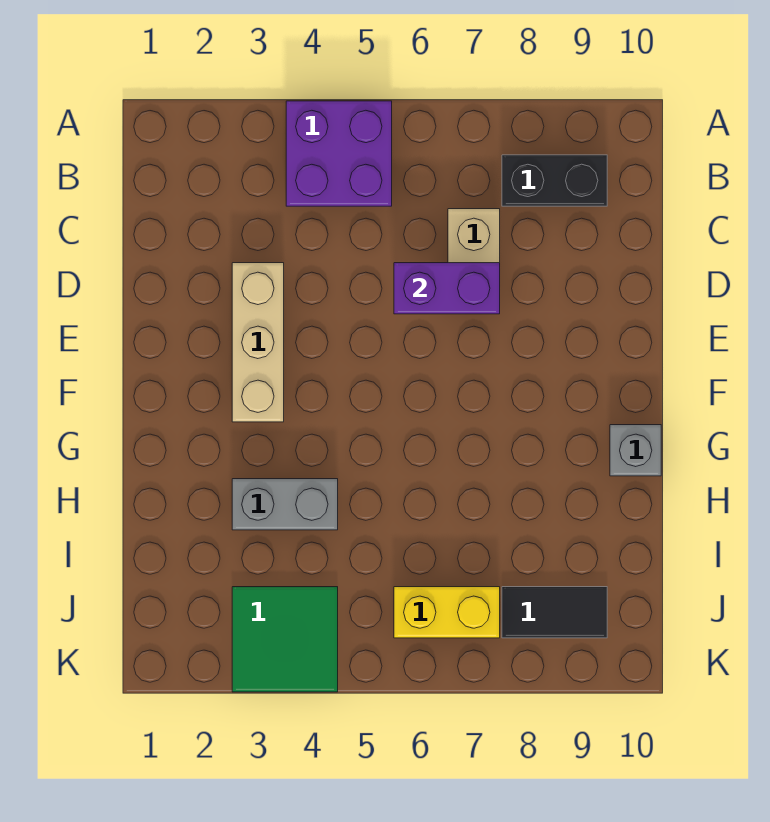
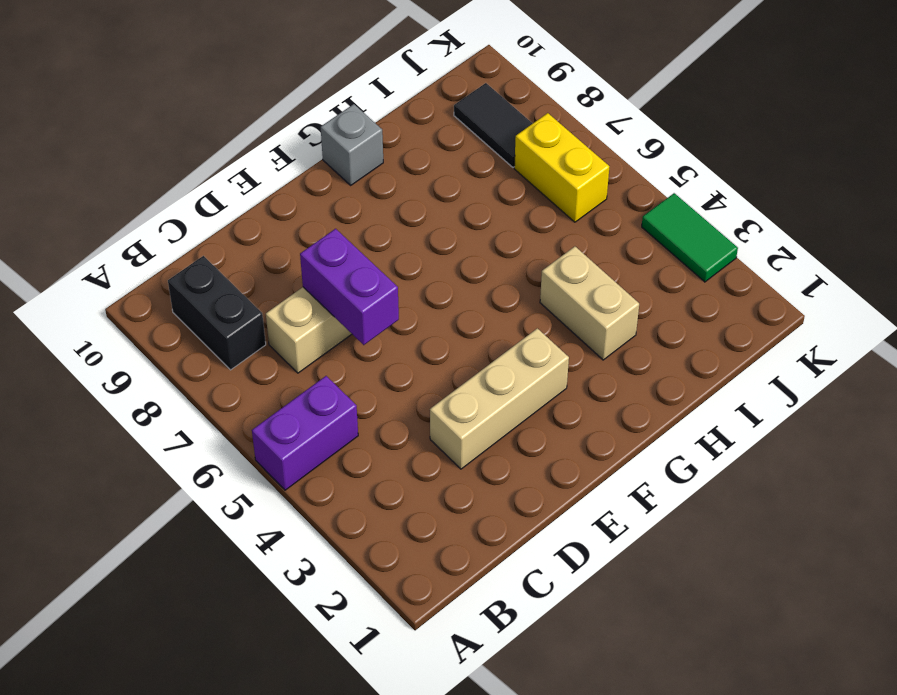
purple 2x2 brick [286,101,392,206] -> purple 1x2 brick [252,376,358,490]
grey 1x2 brick [232,479,338,530] -> tan 1x2 brick [540,247,639,360]
green 2x2 tile [232,587,338,692] -> green 1x2 tile [642,193,738,282]

